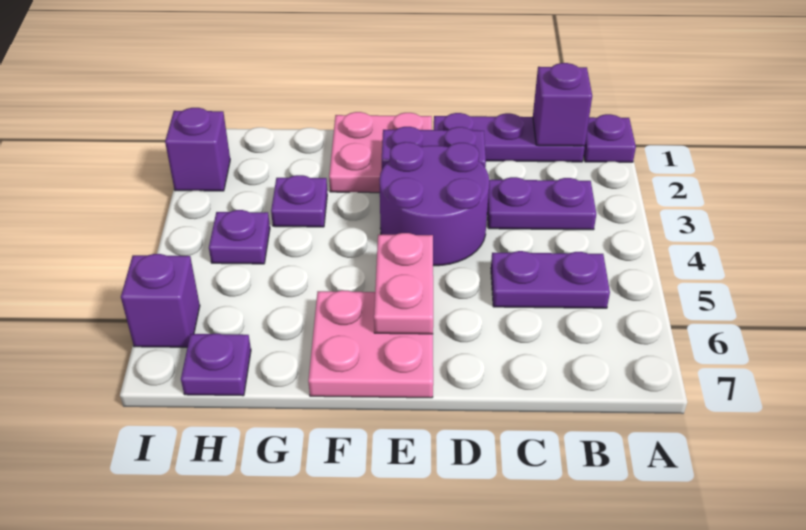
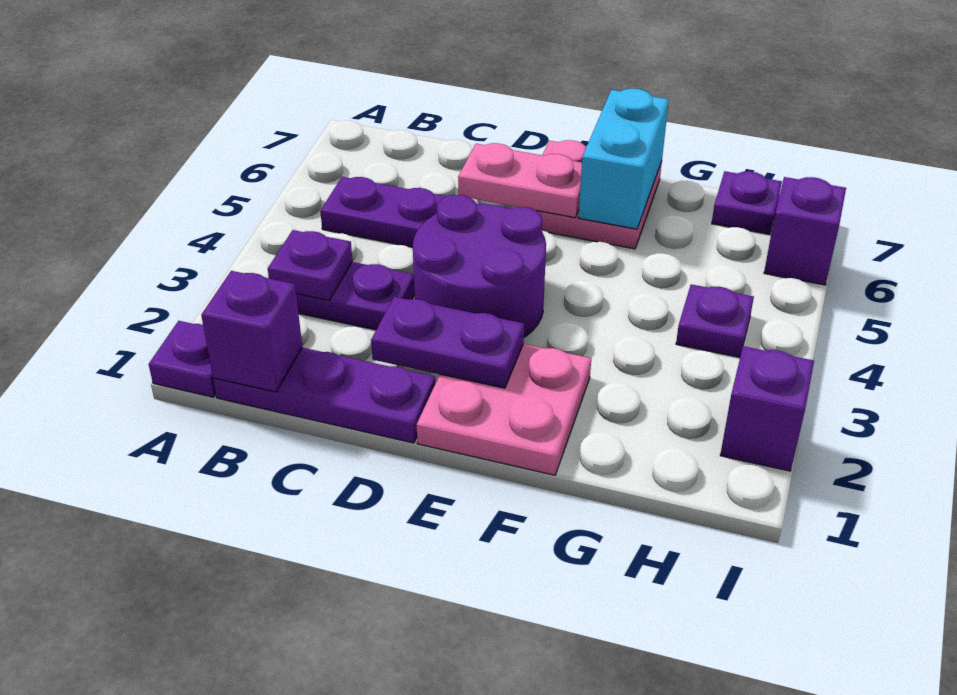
pink 1x2 plate [374,233,433,334] -> pink 1x2 plate turned to [458,143,582,218]
none -> cyan 1x2 brick [578,89,669,229]
purple 1x1 plate [271,175,327,227] -> purple 1x1 plate moved to [268,230,353,300]

